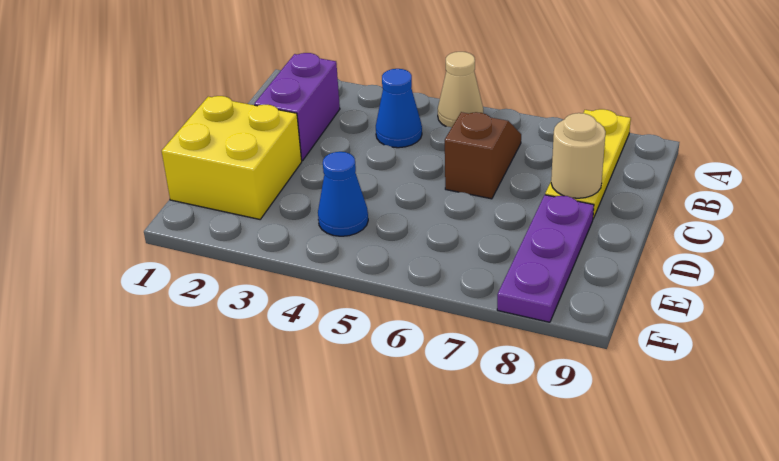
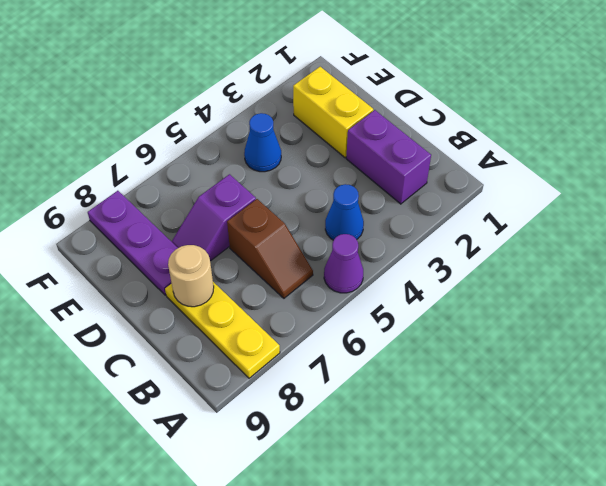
tan 1x1 cone [438,52,483,127] -> purple 1x1 cone [324,234,363,293]
yellow 2x2 brick [162,96,302,219] -> yellow 1x2 brick [293,67,373,158]
none -> purple 1x2 slope [172,174,256,261]

